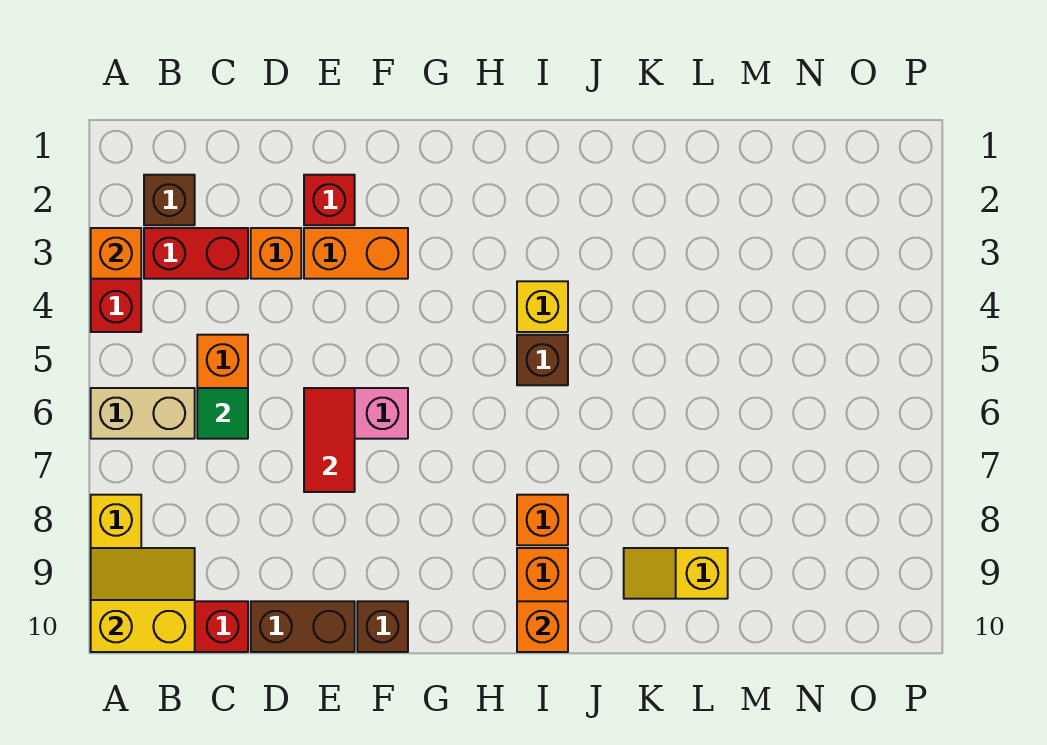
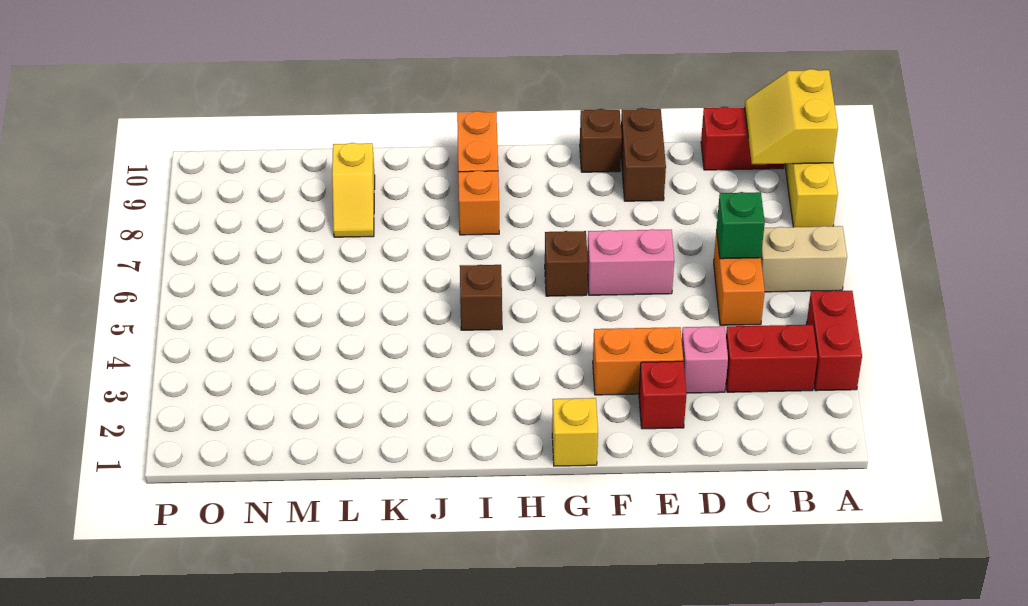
orange 1x1 brick [91,228,141,279] -> none
yellow 2x2 slope [91,548,195,652] -> yellow 2x2 slope turned to [745,69,838,164]
brown 1x1 brick [144,175,195,225] -> brown 1x1 brick moved to [545,231,588,296]
green 1x1 tile [197,388,248,439] -> green 1x1 brick [717,192,765,259]
orange 1x1 brick [251,228,301,279] -> pink 1x1 brick [682,326,728,393]
brown 1x2 brick [251,601,355,652] -> brown 1x2 brick turned to [621,108,666,201]
red 1x2 tile [304,388,355,492] -> none
yellow 1x1 brick [517,281,568,332] -> yellow 1x1 brick moved to [552,398,598,466]
orange 1x1 brick [517,601,568,652] -> none
yellow 1x2 slope [624,548,728,599] -> yellow 1x2 slope turned to [332,143,375,237]

